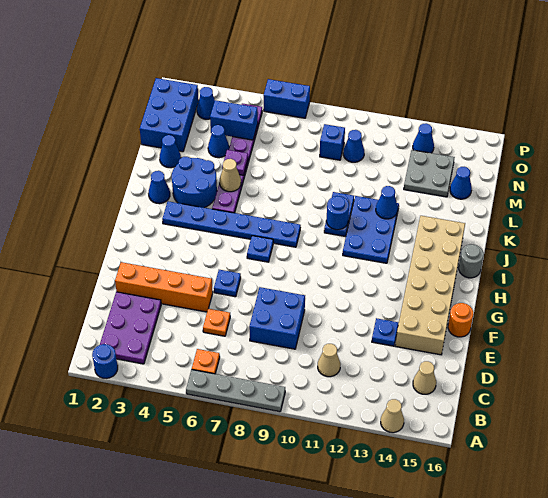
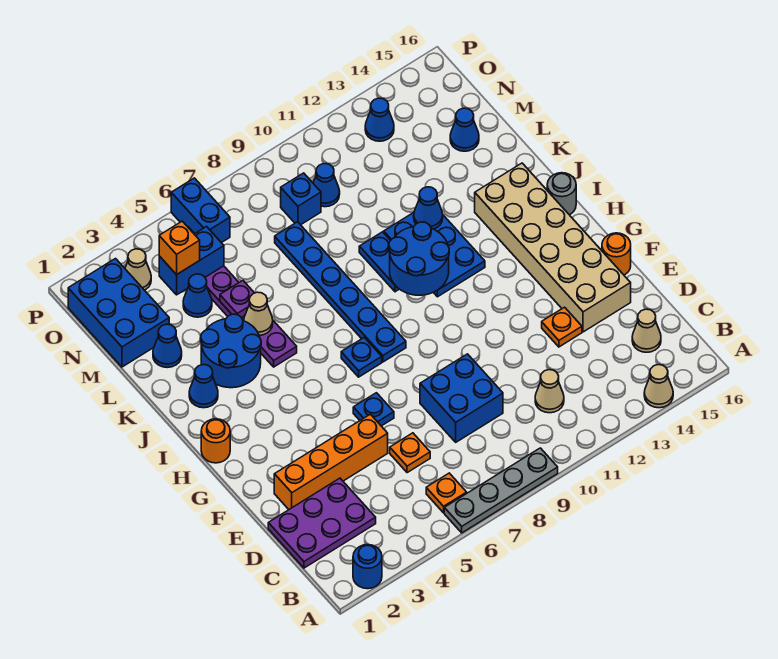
purple 2x3 plate [100,292,161,364] -> purple 2x3 plate turned to [268,478,376,568]
blue 1x1 plate [372,318,398,346] -> orange 1x1 plate [542,307,582,347]
none -> orange 1x1 round brick [201,419,230,463]
blue 1x6 plate [162,201,301,247] -> blue 1x6 plate turned to [275,222,406,362]
blue 1x1 round brick [326,196,349,230] -> blue 2x2 round brick [389,222,449,295]
grey 2x2 plate [404,150,455,197] -> none
none -> orange 1x1 brick [159,221,200,275]
blue 1x1 cone [197,87,215,119] -> tan 1x1 cone [125,249,151,290]
blue 1x2 brick [263,79,310,118] -> blue 1x2 brick turned to [171,178,230,243]

